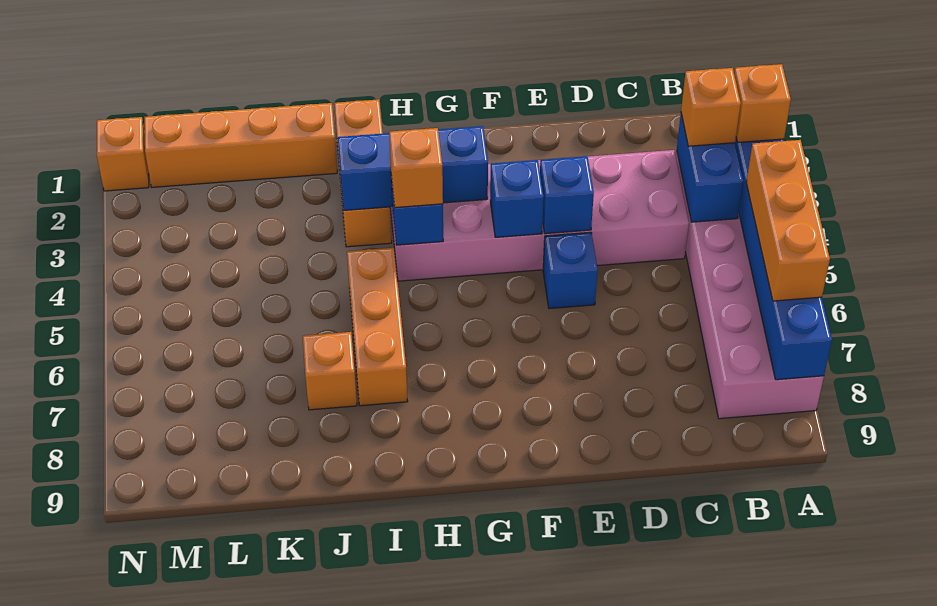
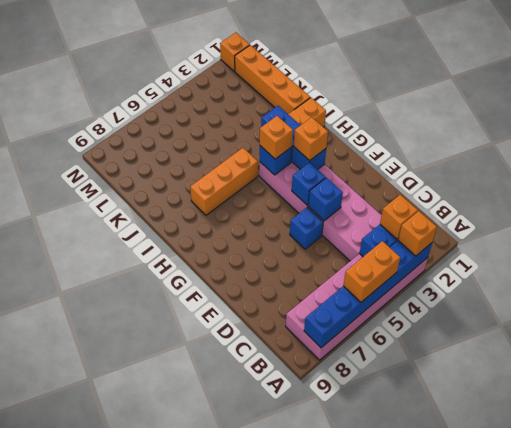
orange 1x3 brick [746,140,830,301] -> orange 1x2 brick [343,241,400,302]
orange 1x1 brick [303,332,357,410] -> orange 1x1 brick moved to [294,117,328,161]

